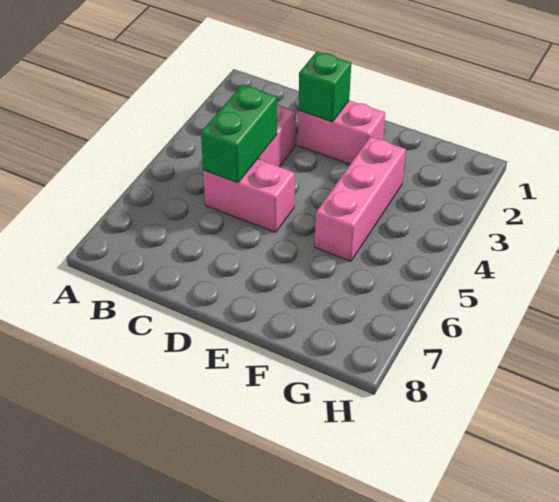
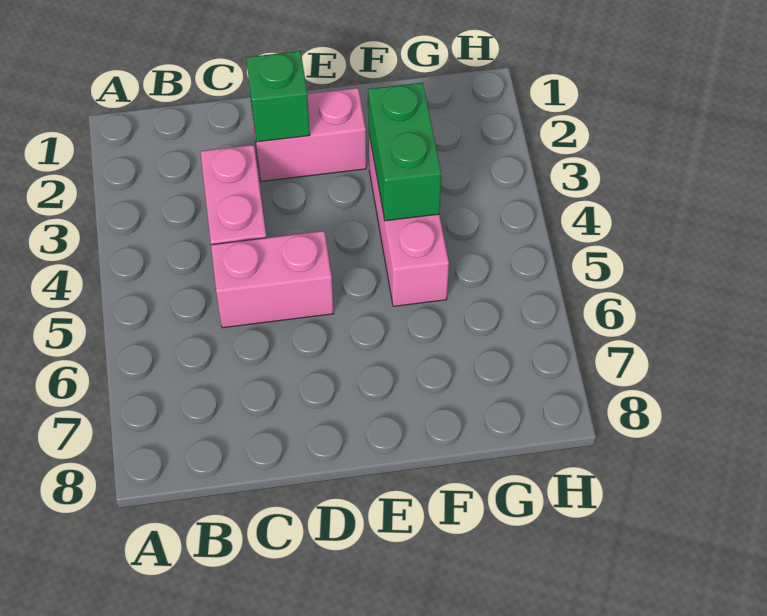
green 1x2 brick [201,85,277,183] -> green 1x2 brick moved to [368,83,441,221]

